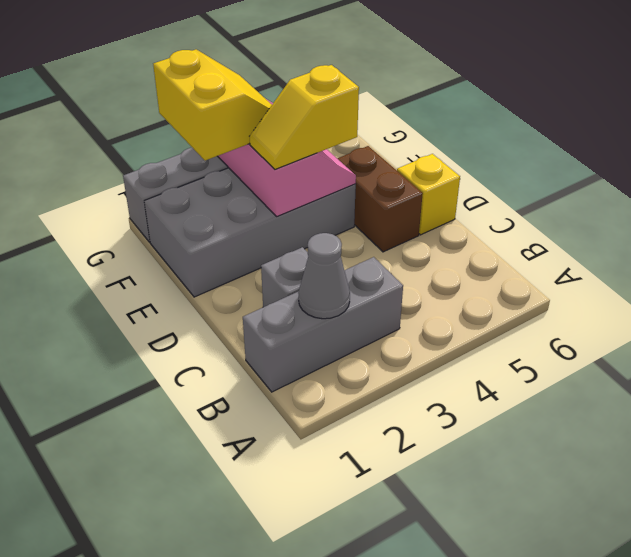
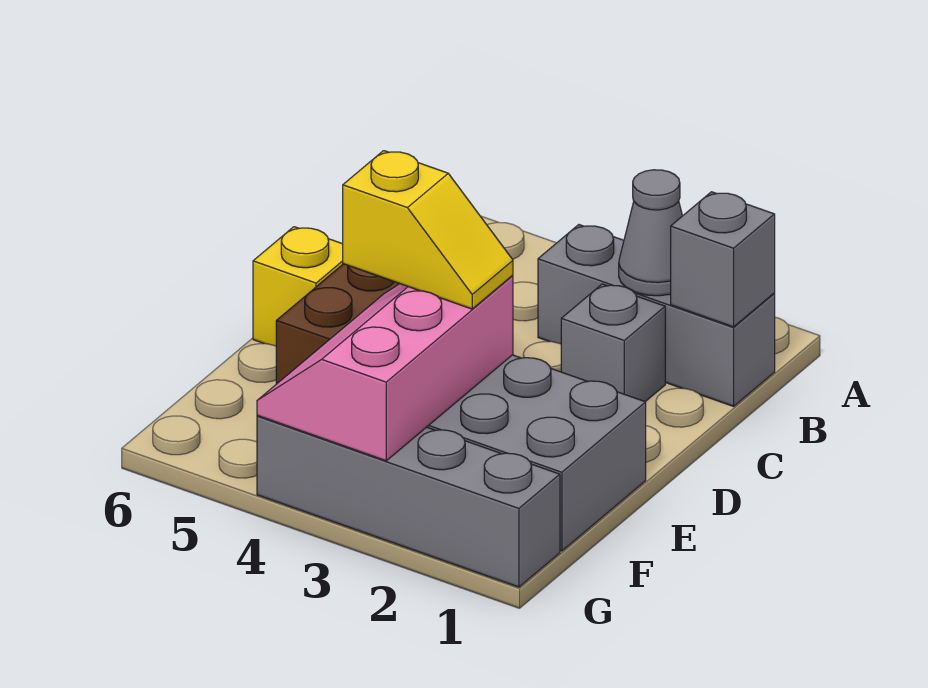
none -> grey 1x1 brick [671,192,775,327]
yellow 2x2 slope [153,49,272,160] -> none

